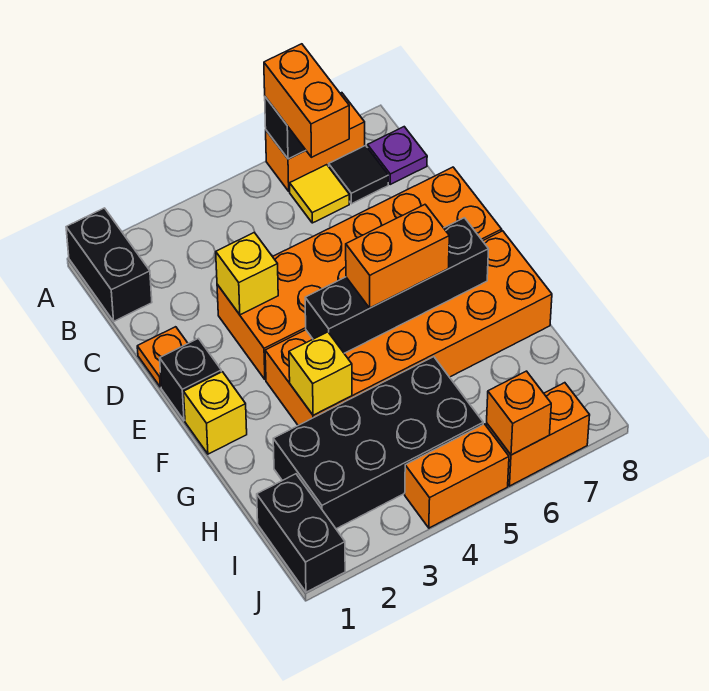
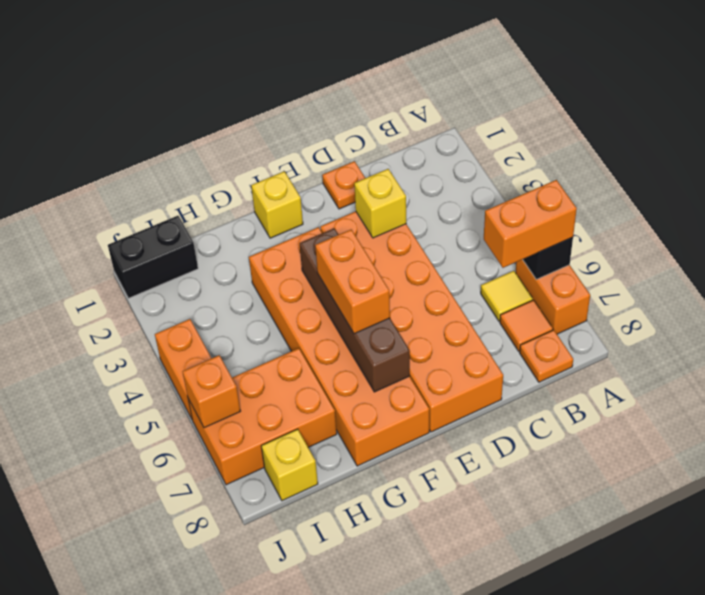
black 1x2 brick [66,208,152,321] -> none
black 1x1 tile [329,146,388,204] -> orange 1x1 tile [500,300,553,351]
purple 1x1 plate [368,127,427,184] -> orange 1x1 plate [520,330,573,382]
black 1x1 brick [160,338,221,421] -> none
black 1x4 brick [305,218,489,353] -> brown 1x4 brick [300,228,410,392]
yellow 1x1 brick [289,332,352,415] -> yellow 1x1 brick moved to [261,429,318,501]
black 2x4 brick [273,357,483,529] -> none
orange 1x2 brick [486,383,590,486] -> orange 2x3 brick [188,348,337,485]

